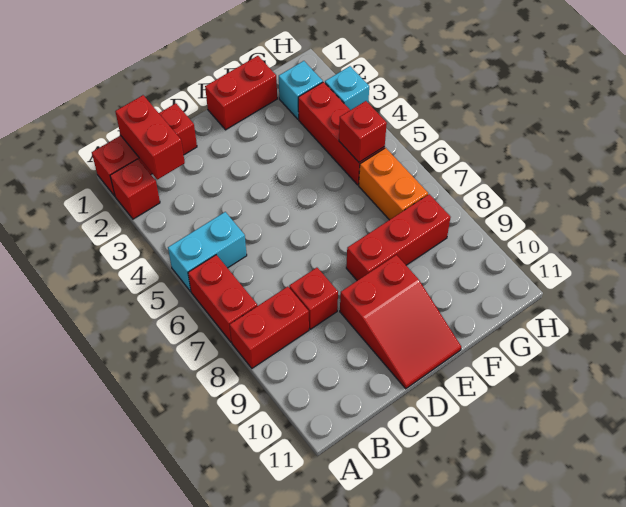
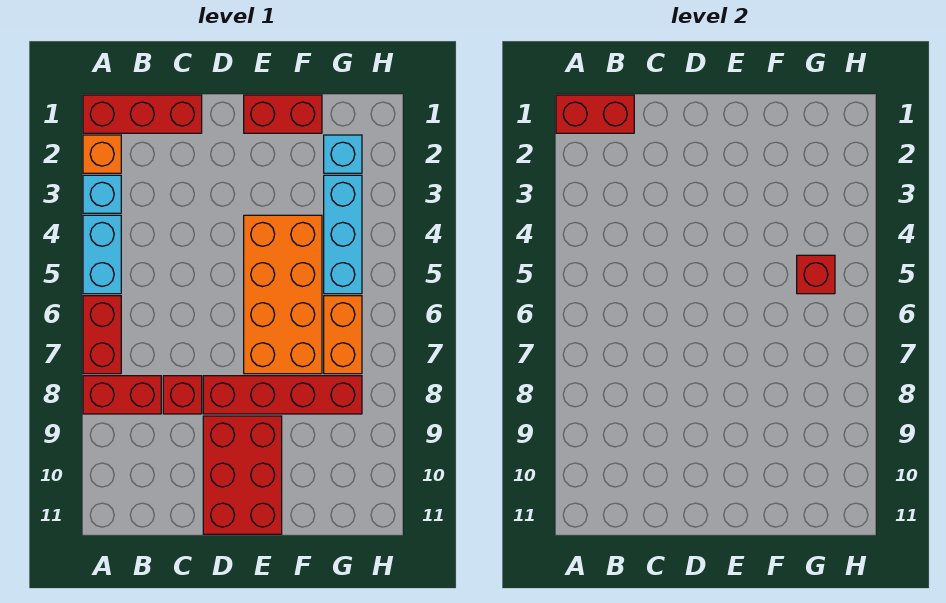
red 1x1 brick [110,159,160,219] -> orange 1x1 brick [83,135,121,173]
cyan 1x2 brick [168,212,247,291] -> cyan 1x2 brick turned to [83,215,121,294]
red 1x2 brick [115,95,185,180] -> red 1x2 brick turned to [556,95,634,133]
red 2x3 slope [340,255,461,389] -> red 2x3 brick [203,416,282,534]
none -> orange 2x4 brick [244,215,322,374]
red 1x3 brick [346,194,451,281] -> red 1x4 brick [203,376,362,414]
red 1x3 brick [298,82,385,185] -> cyan 1x3 brick [324,175,362,294]
cyan 1x1 brick [325,66,369,110] -> cyan 1x1 brick moved to [83,175,121,213]

